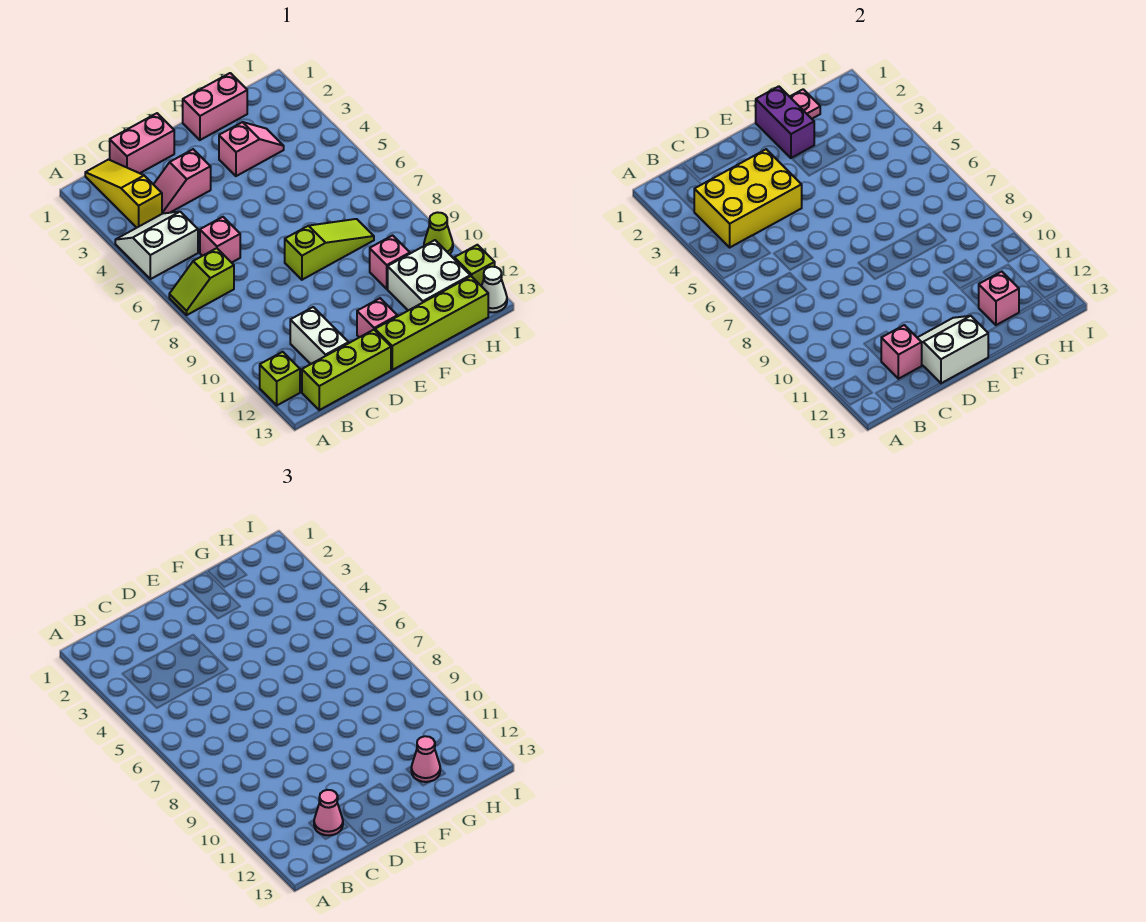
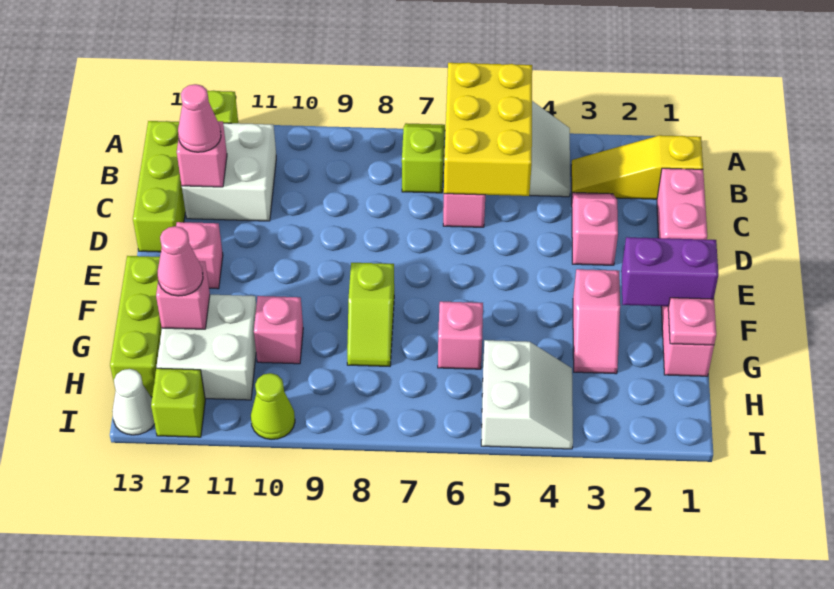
yellow 1x3 slope [85,160,162,228] -> yellow 1x3 slope turned to [571,135,703,199]
yellow 2x3 brick [694,149,802,247] -> yellow 2x3 brick moved to [444,63,532,196]
white 1x2 brick [290,307,349,364] -> white 2x2 brick [182,123,276,221]
white 2x2 slope [917,316,988,383] -> white 2x2 slope moved to [481,340,573,449]
lime 1x3 slope [285,219,374,280] -> lime 1x2 slope [347,263,394,366]
lime 1x4 brick [375,276,488,370] -> lime 1x3 brick [110,256,162,397]
none -> pink 1x1 brick [438,302,483,369]

